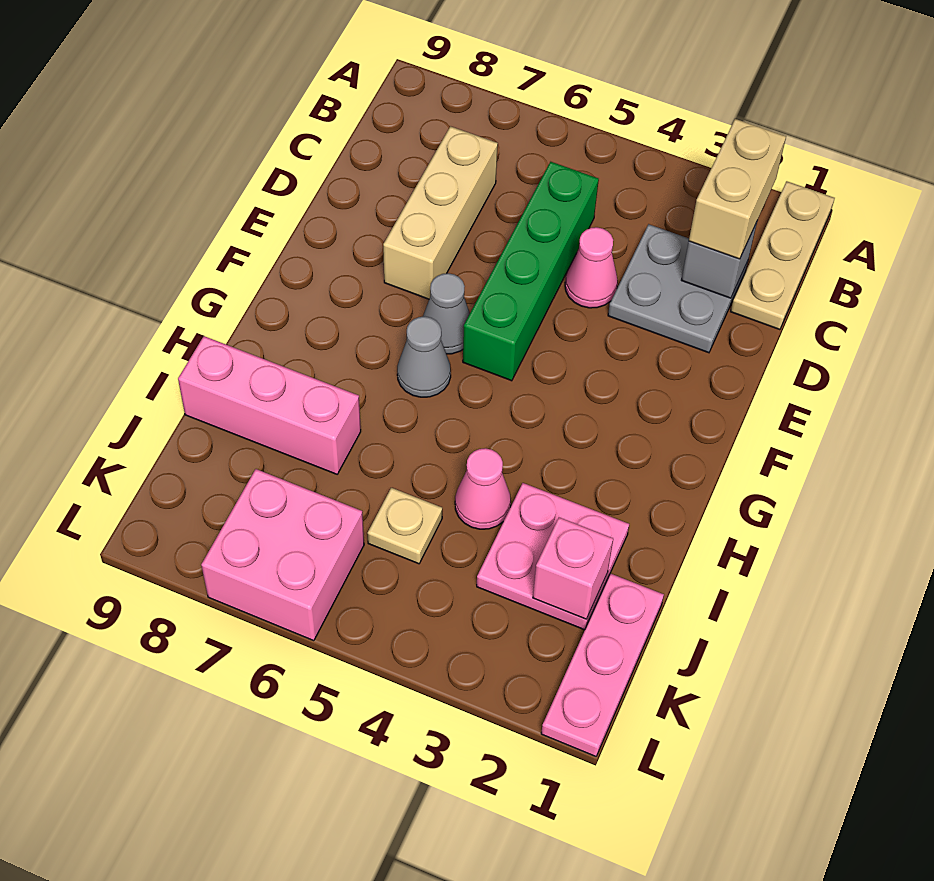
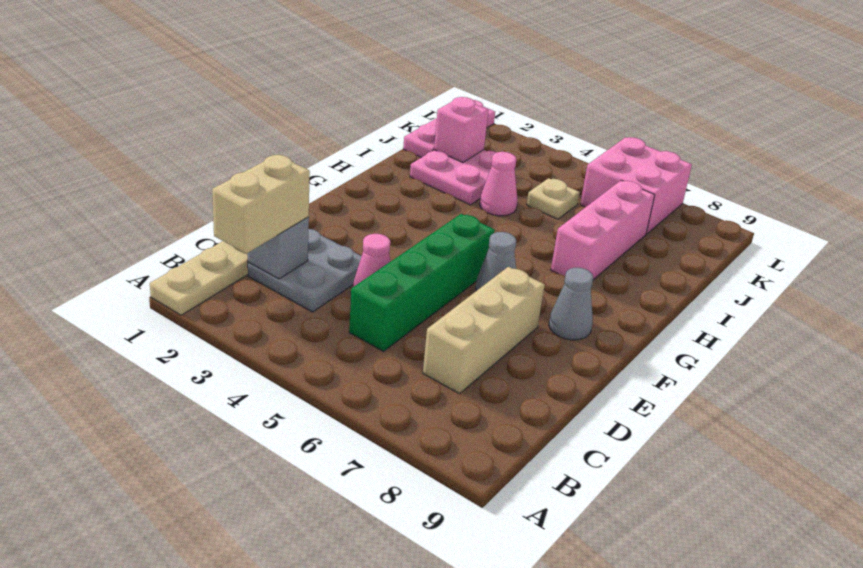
grey 1x1 cone [397,317,451,397] -> grey 1x1 cone moved to [549,267,593,340]
pink 1x3 brick [178,336,361,474] -> pink 1x3 brick turned to [551,180,655,280]

